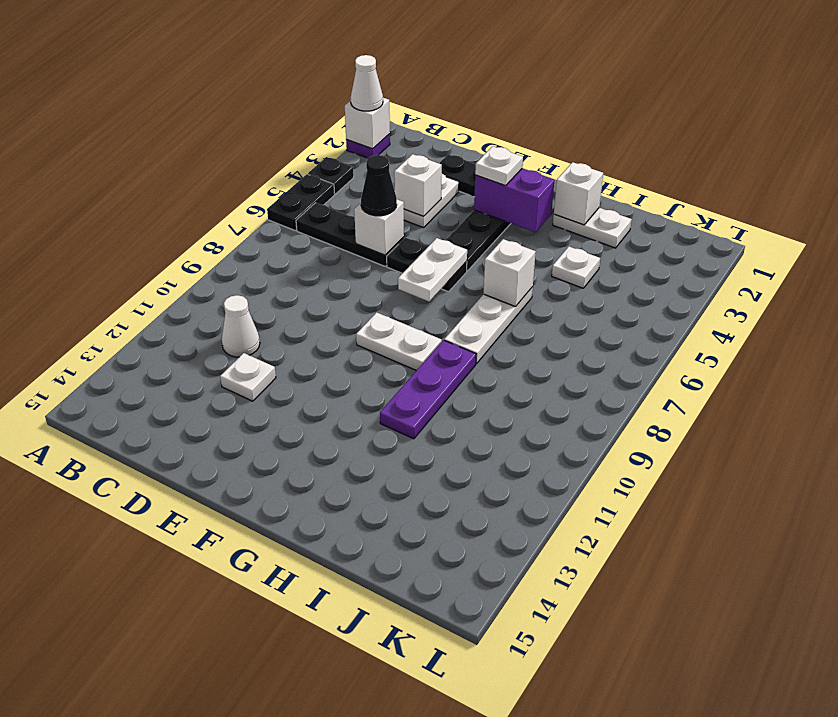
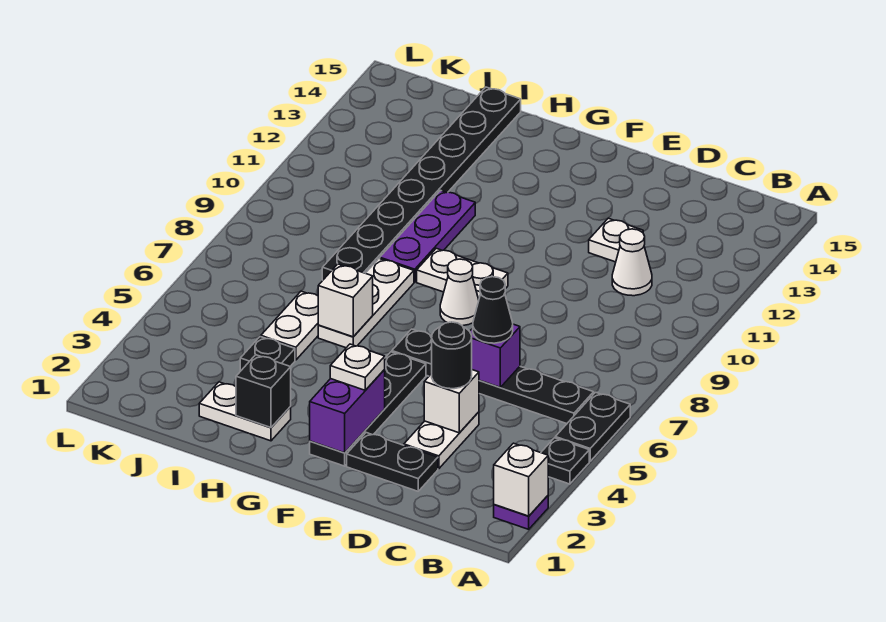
white 1x1 cone [351,55,383,111] -> white 1x1 cone moved to [440,259,479,326]
none -> black 1x1 round brick [432,322,472,389]
white 1x1 brick [354,199,404,255] -> purple 1x1 brick [470,324,520,387]
purple 1x2 brick [474,169,554,232] -> purple 1x2 brick turned to [310,370,385,453]
white 1x2 plate [398,238,467,301] -> white 1x2 plate moved to [261,291,318,360]
white 1x1 brick [554,162,603,225] -> black 1x1 brick [236,355,291,427]
white 1x1 plate [552,247,600,288] -> black 1x1 plate [240,337,295,371]
none -> black 1x8 plate [322,87,521,280]

